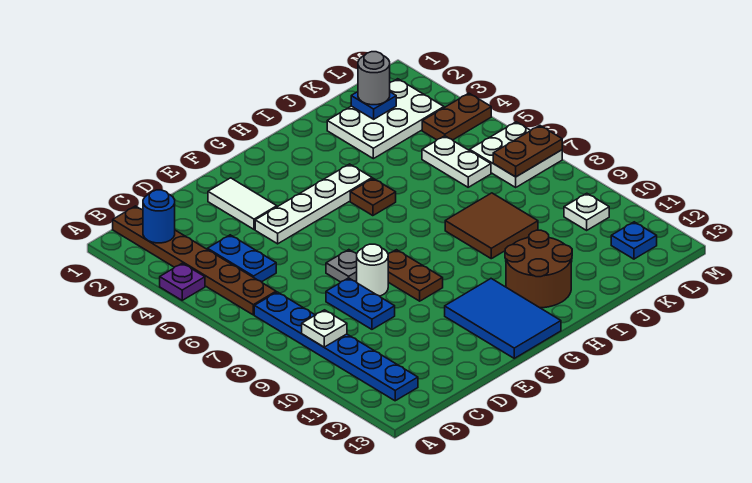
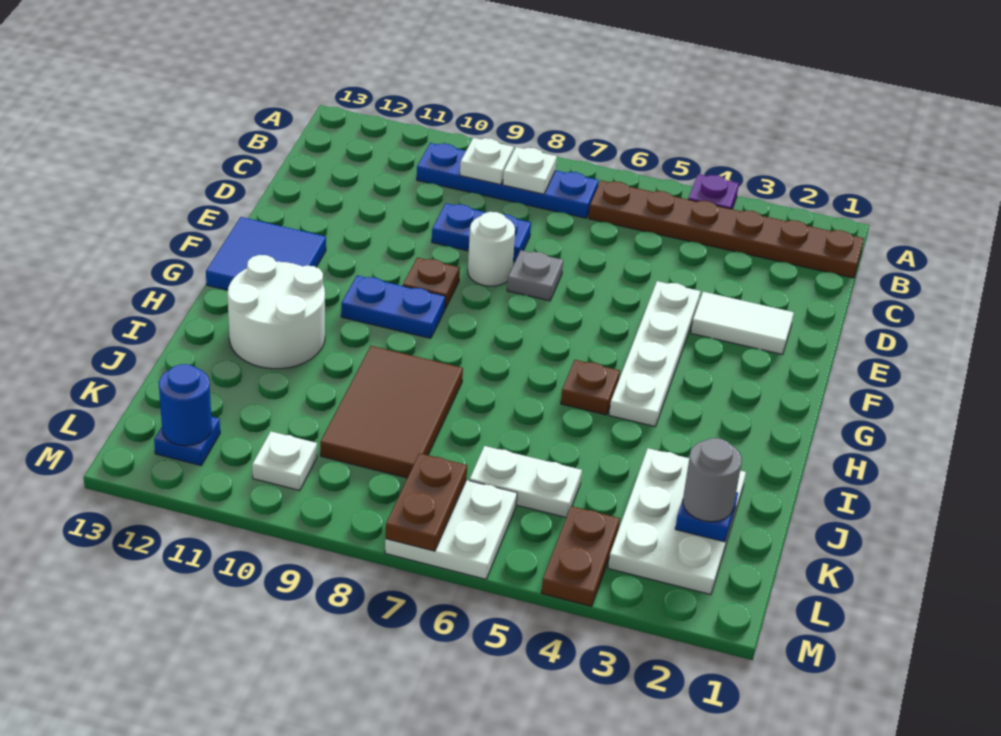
blue 1x1 round brick [143,190,175,243] -> blue 1x1 round brick moved to [159,364,212,446]
blue 1x6 plate [254,292,418,401] -> blue 1x4 plate [417,143,599,218]
none -> white 1x1 plate [503,147,557,194]
blue 1x2 plate [207,235,276,282] -> blue 1x2 plate moved to [341,275,446,338]
brown 1x2 plate [388,250,443,301] -> brown 1x1 plate [403,258,460,309]
blue 2x3 tile [445,279,561,358] -> blue 2x2 tile [206,217,326,290]
brown 2x2 round brick [505,230,572,308] -> white 2x2 round brick [227,255,325,369]
brown 2x2 tile [445,193,538,259] -> brown 2x3 tile [320,346,463,478]

